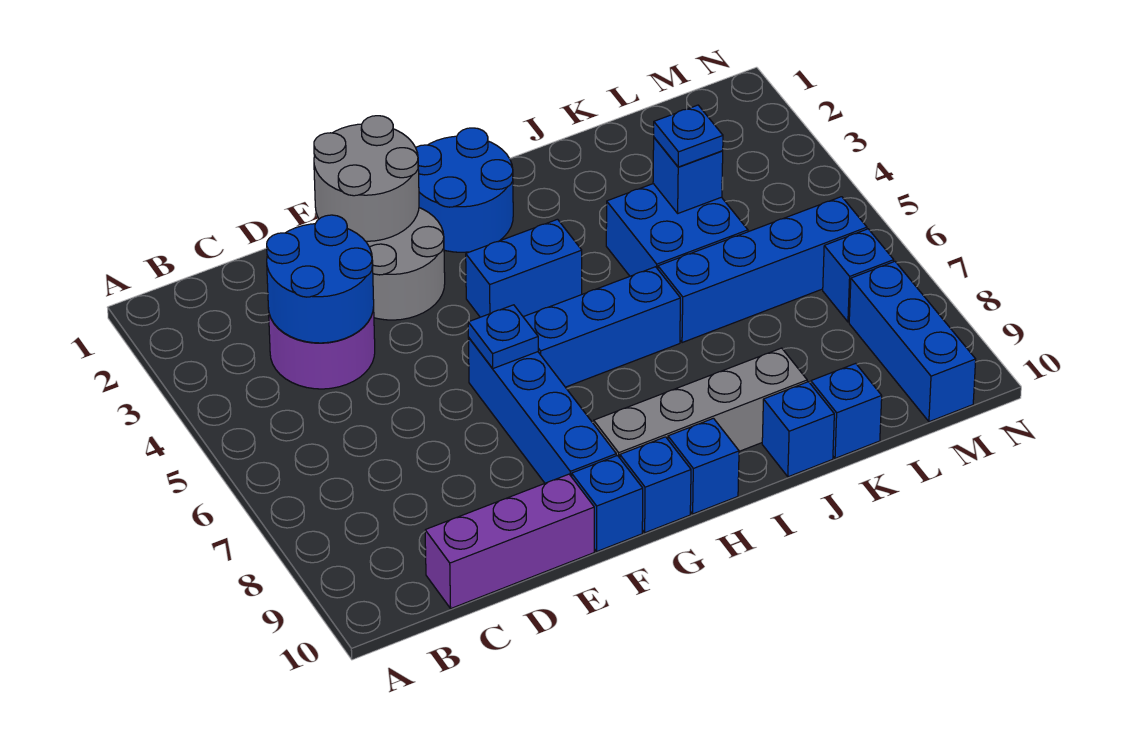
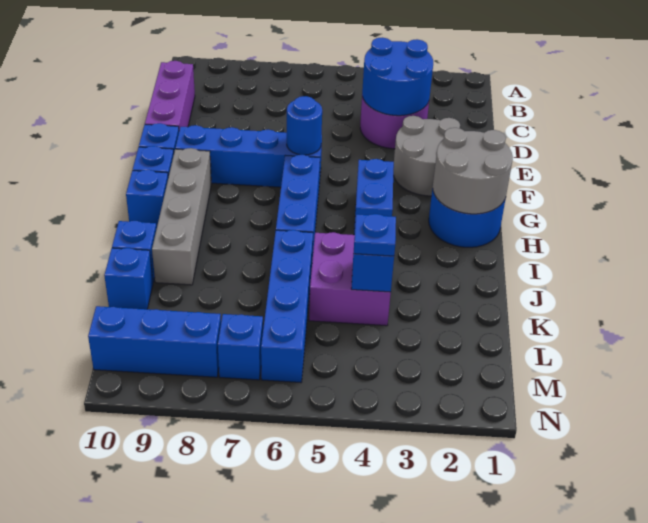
grey 2x2 round brick [314,116,419,241] -> grey 2x2 round brick moved to [433,128,513,214]
blue 1x1 plate [468,305,538,368] -> blue 1x1 round brick [287,96,322,155]
blue 2x2 brick [606,184,748,276] -> purple 2x2 brick [309,232,391,326]

